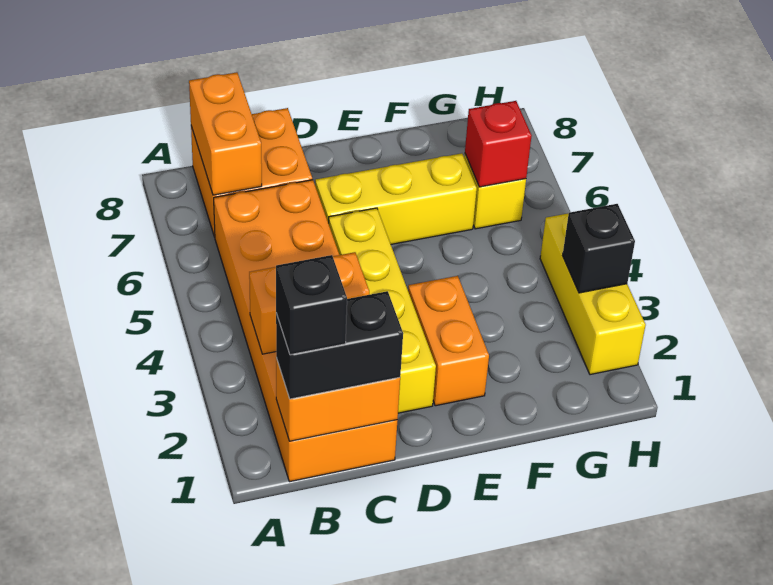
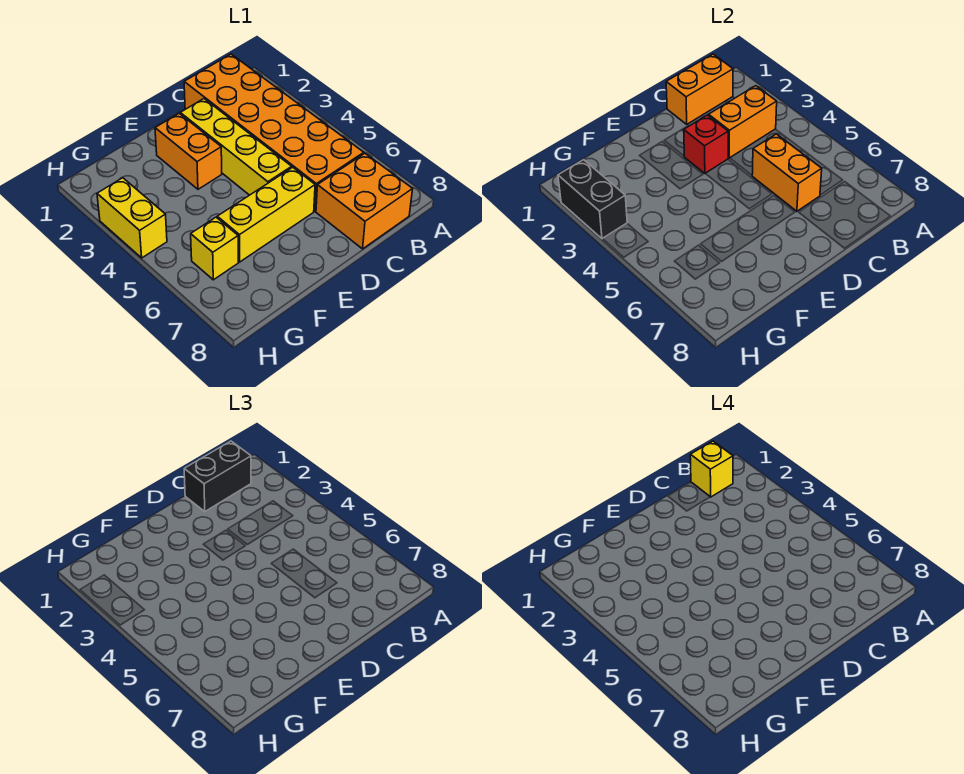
black 1x1 brick [276,255,347,355] -> yellow 1x1 brick [690,441,733,497]
orange 1x2 brick [189,72,262,195] -> orange 1x2 brick moved to [752,134,822,211]
red 1x1 brick [465,101,532,187] -> red 1x1 brick moved to [684,115,728,174]
yellow 1x3 brick [540,213,646,375] -> yellow 1x2 brick [97,178,167,258]
black 1x1 brick [562,204,635,293] -> black 1x2 brick [558,160,627,239]

